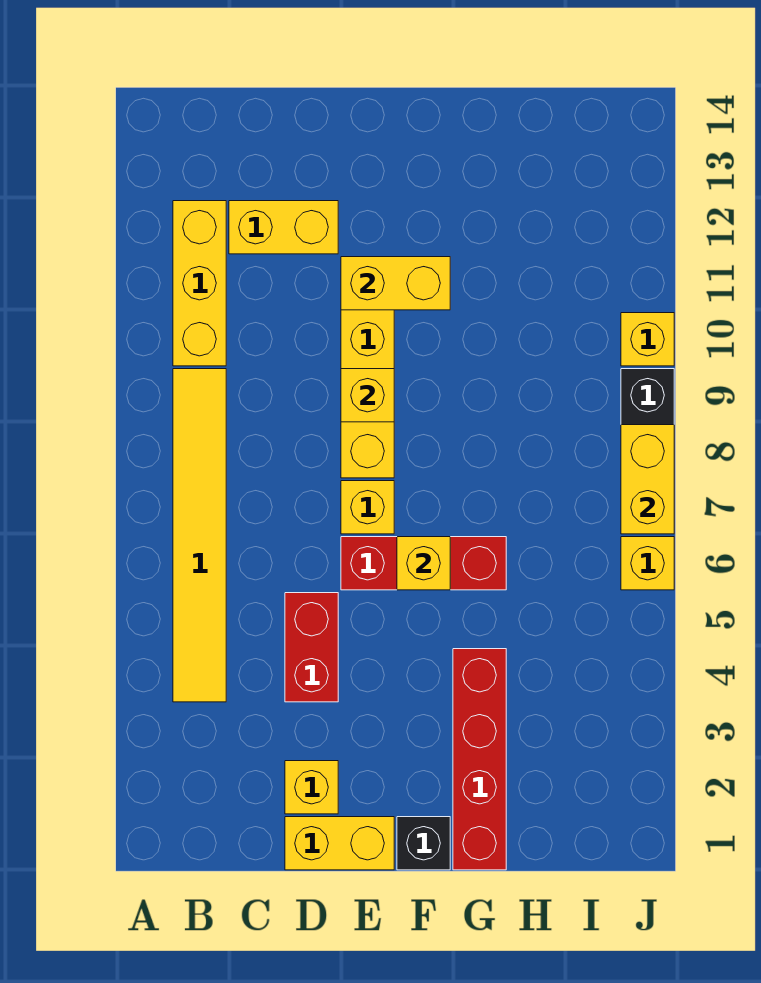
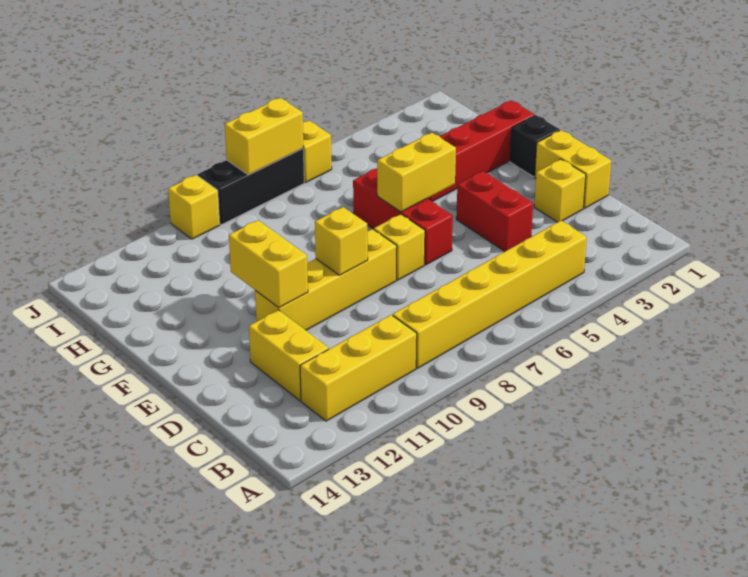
yellow 1x6 tile [173,369,226,702] -> yellow 1x6 brick [393,221,587,368]
red 1x2 brick [285,593,338,702] -> red 1x2 brick turned to [456,171,533,252]
yellow 1x1 brick [397,537,450,590] -> yellow 1x2 brick [377,133,456,212]

